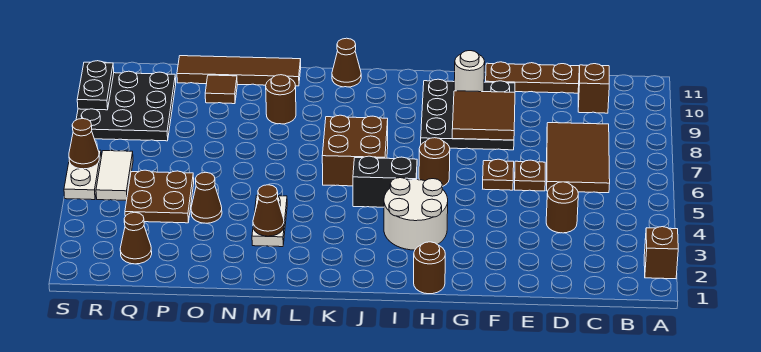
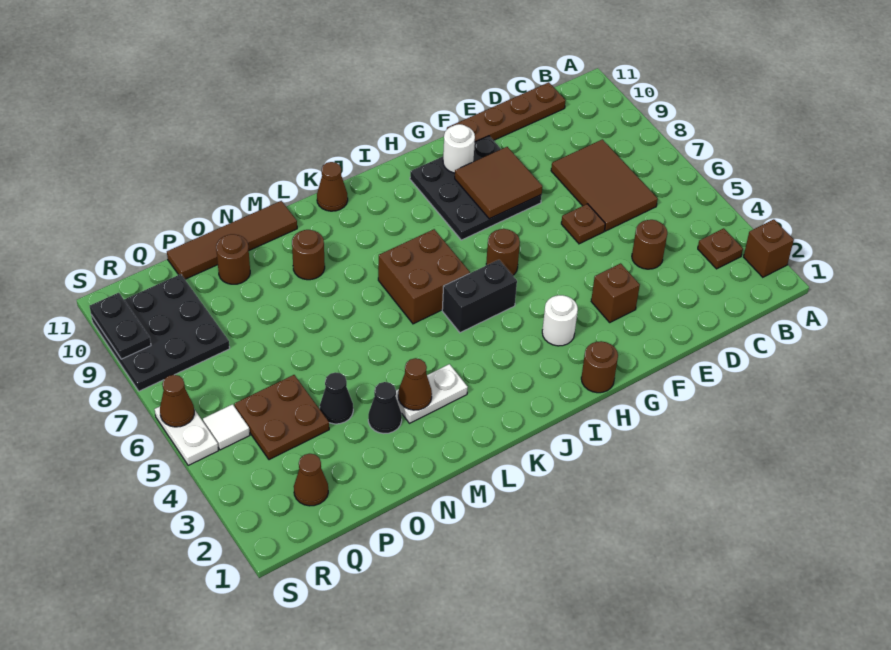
brown 1x1 brick [578,64,609,113] -> brown 1x1 brick moved to [591,263,640,322]
brown 1x1 plate [483,159,514,190] -> brown 1x1 plate moved to [698,228,743,269]
white 2x2 round brick [384,178,448,250] -> white 1x1 round brick [542,295,578,346]
white 1x2 plate [252,195,287,247] -> white 1x2 plate turned to [396,364,468,423]
none -> black 1x1 cone [368,382,402,434]
brown 1x1 cone [191,172,222,223] -> black 1x1 cone [320,372,353,424]
brown 1x1 tile [205,75,237,104] -> brown 1x1 round brick [216,234,250,284]
white 1x2 tile [96,151,133,200] -> white 1x1 tile [203,404,250,450]

